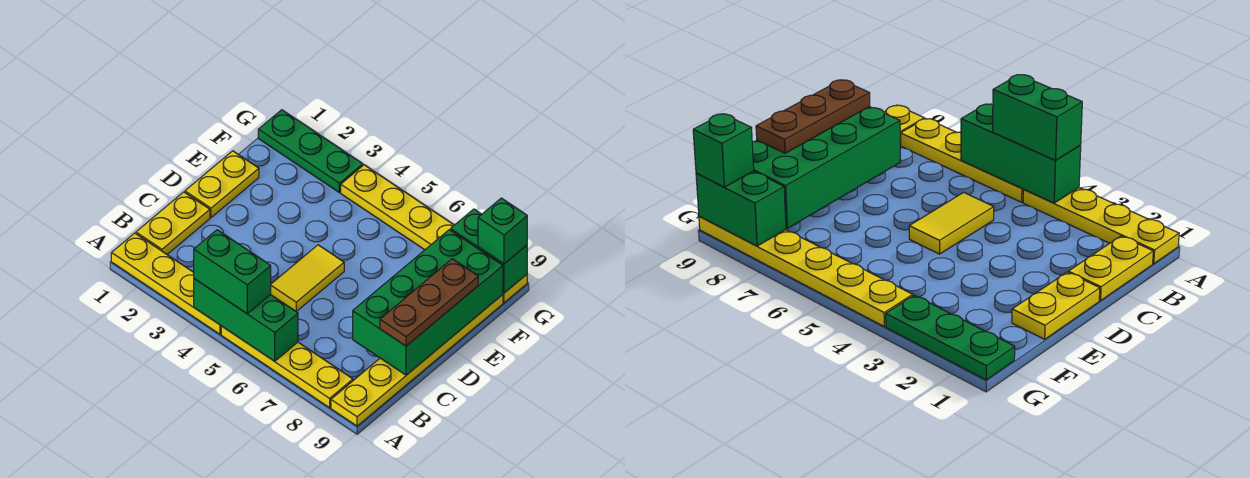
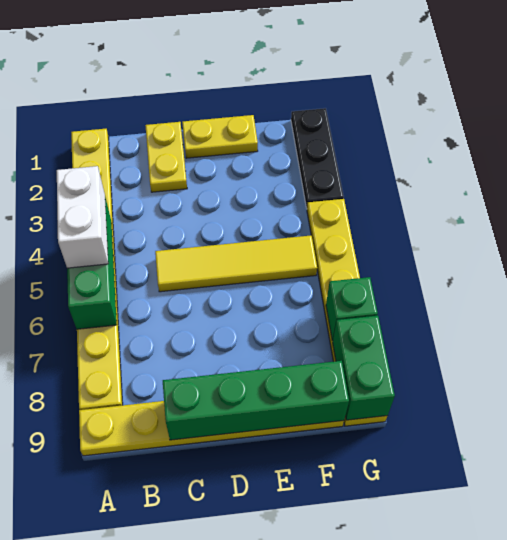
green 1x2 brick [194,230,271,313] -> white 1x2 brick [57,166,108,268]
yellow 1x2 plate [136,192,210,254] -> yellow 1x2 plate turned to [145,122,187,192]
yellow 1x2 tile [271,245,344,312] -> yellow 1x4 tile [155,235,317,292]
green 2x4 brick [353,230,503,375] -> green 1x4 brick [163,361,349,440]
brown 1x3 plate [380,259,478,346] -> none
green 1x3 plate [258,110,363,193] -> black 1x3 plate [291,108,344,208]
green 1x1 brick [478,198,527,264] -> green 1x1 brick moved to [326,277,378,340]

